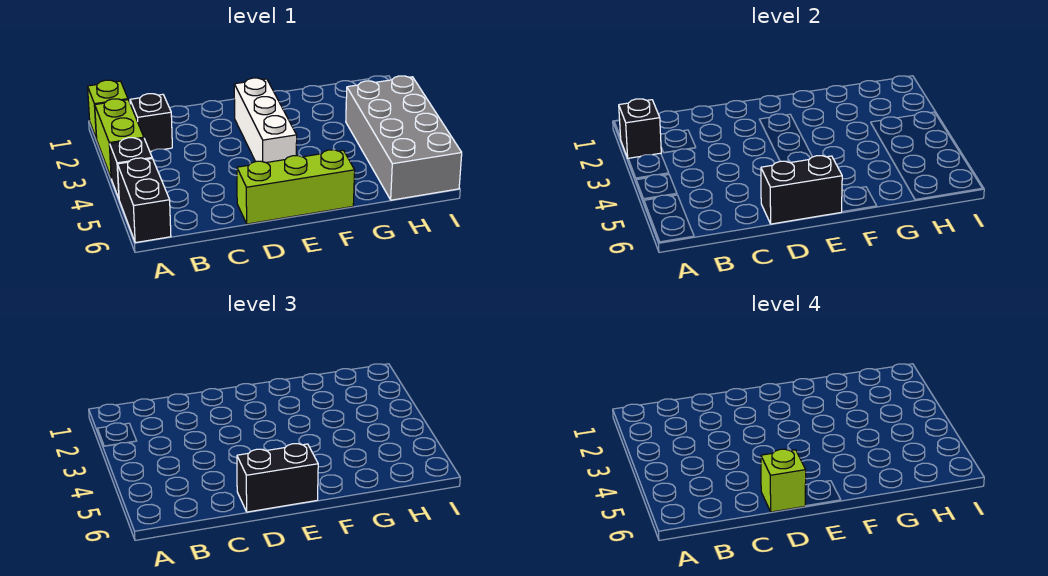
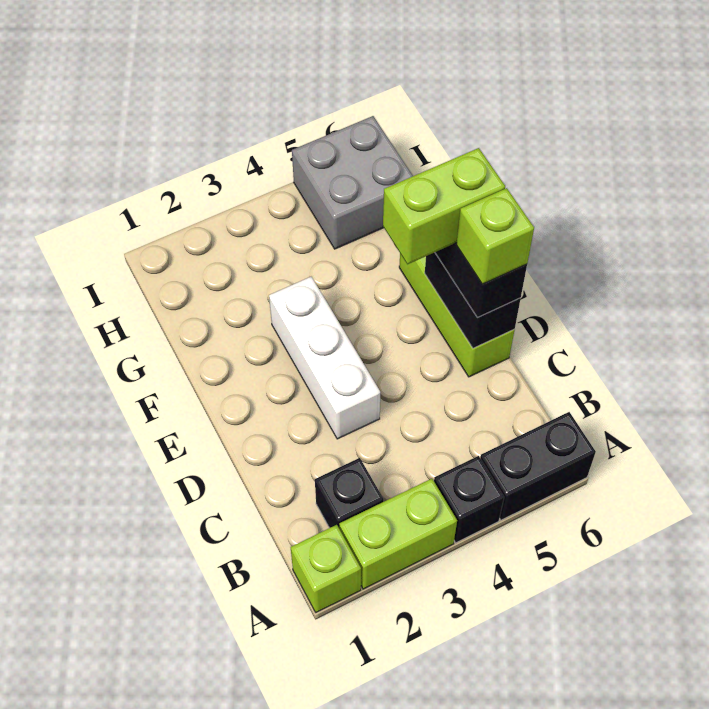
black 1x1 brick [619,99,661,158] -> none
white 1x3 brick [234,78,297,163] -> white 1x3 brick turned to [269,277,380,439]
none -> lime 1x2 brick [383,148,505,264]
grey 2x4 brick [346,76,462,200] -> grey 2x2 brick [292,116,413,249]

